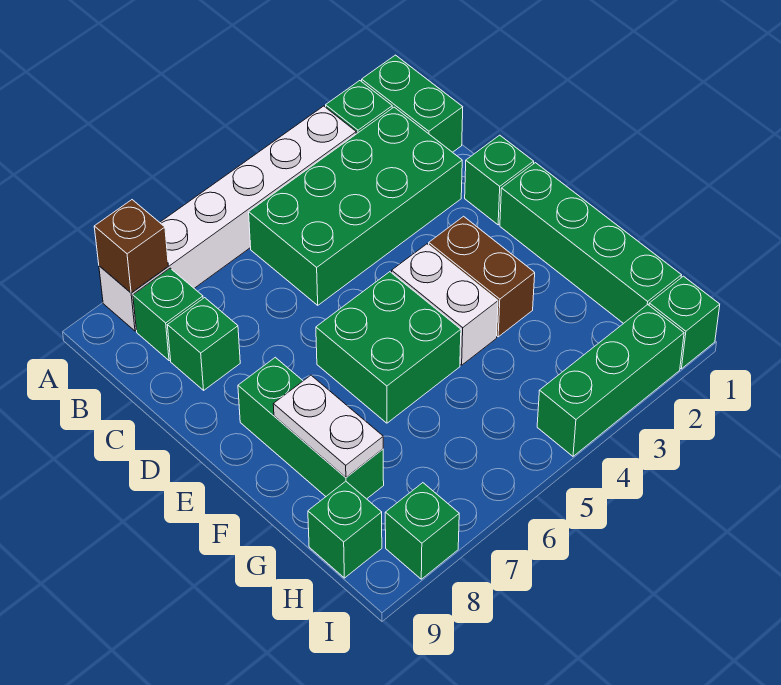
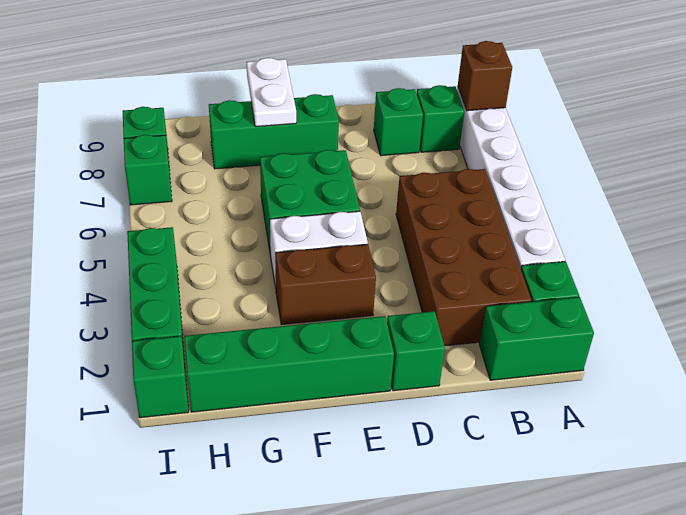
green 2x4 brick [249,107,462,305] -> brown 2x4 brick [396,169,531,346]
white 1x2 plate [273,375,383,477] -> white 1x2 plate turned to [247,58,296,127]
green 1x1 brick [308,481,382,578] -> green 1x1 brick moved to [124,135,172,205]

